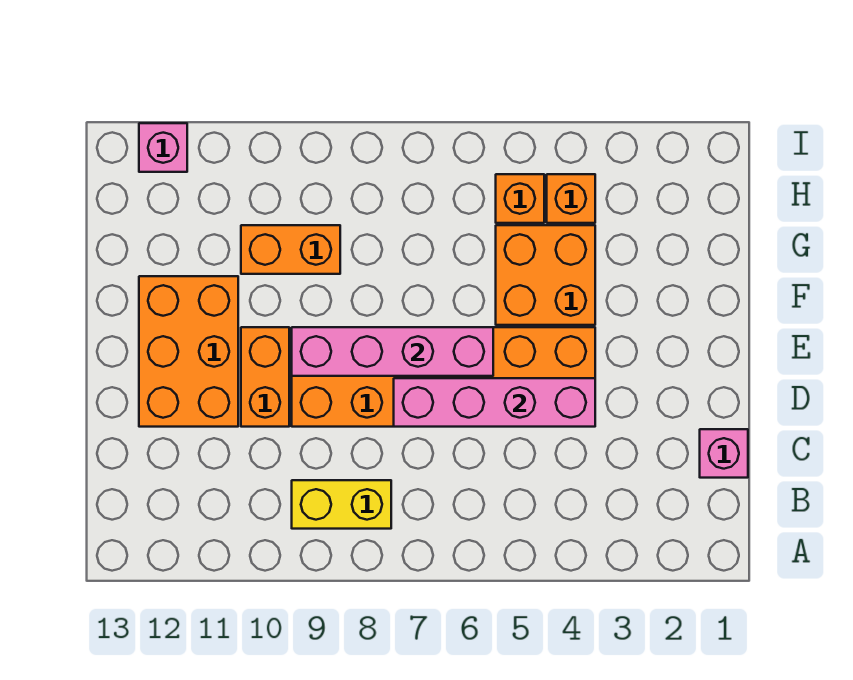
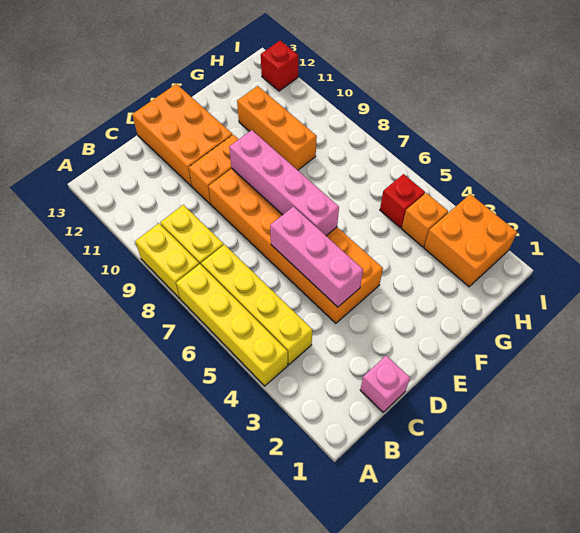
none -> yellow 1x4 brick [176,264,288,386]
none -> yellow 1x2 brick [135,223,199,298]
none -> yellow 1x4 brick [201,245,312,364]
pink 1x4 brick [394,378,595,427] -> pink 1x3 brick [270,207,363,307]
orange 2x3 brick [139,276,238,427] -> orange 2x3 brick turned to [132,84,232,186]
orange 2x2 brick [496,225,595,325] -> orange 2x2 brick moved to [424,194,517,287]
orange 1x2 brick [241,225,340,274] -> orange 1x3 brick [237,86,317,170]
orange 1x1 brick [496,174,544,223] -> red 1x1 brick [380,174,425,228]
pink 1x1 brick [139,123,187,172] -> red 1x1 brick [261,41,298,91]

